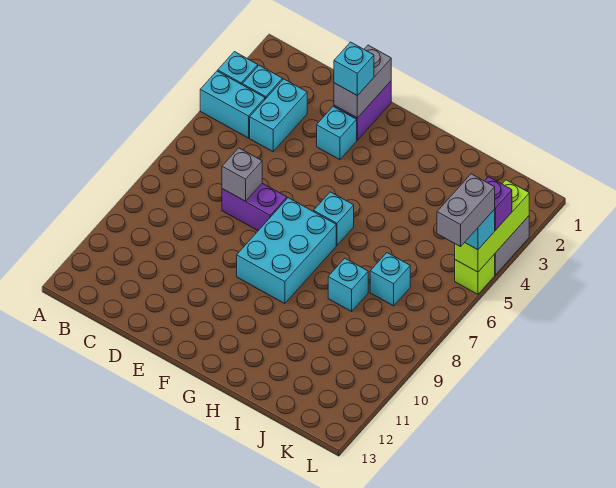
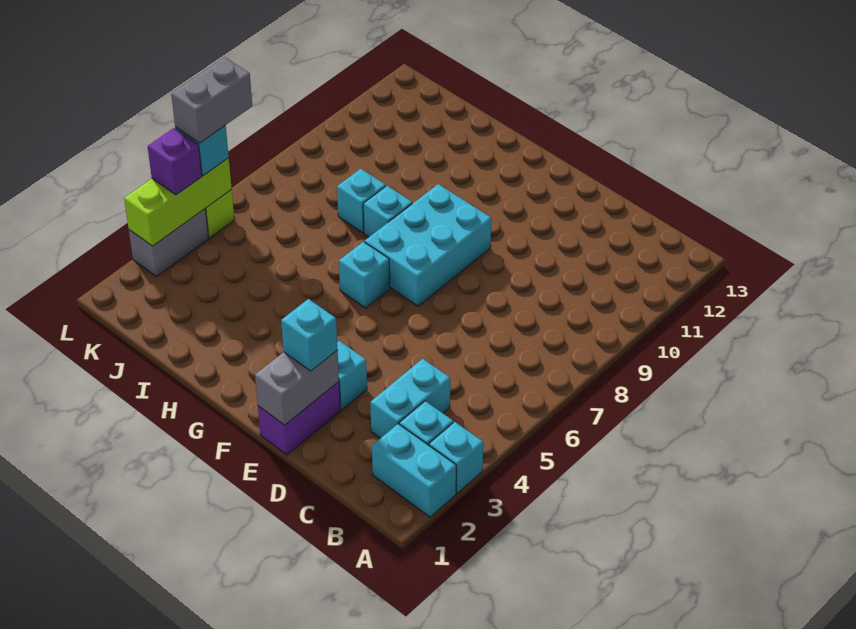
cyan 1x2 brick [200,71,265,138] -> cyan 1x2 brick moved to [372,424,456,517]
purple 1x2 brick [222,183,287,231] -> none
grey 1x1 brick [222,148,262,201] -> none
cyan 1x1 brick [370,253,410,306] -> cyan 1x1 brick moved to [363,186,412,237]

